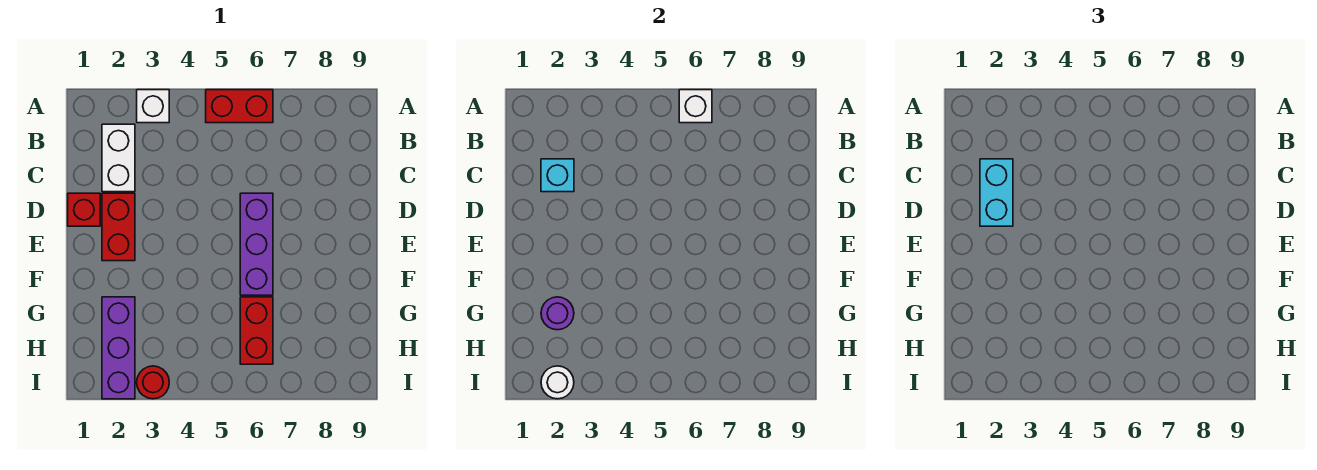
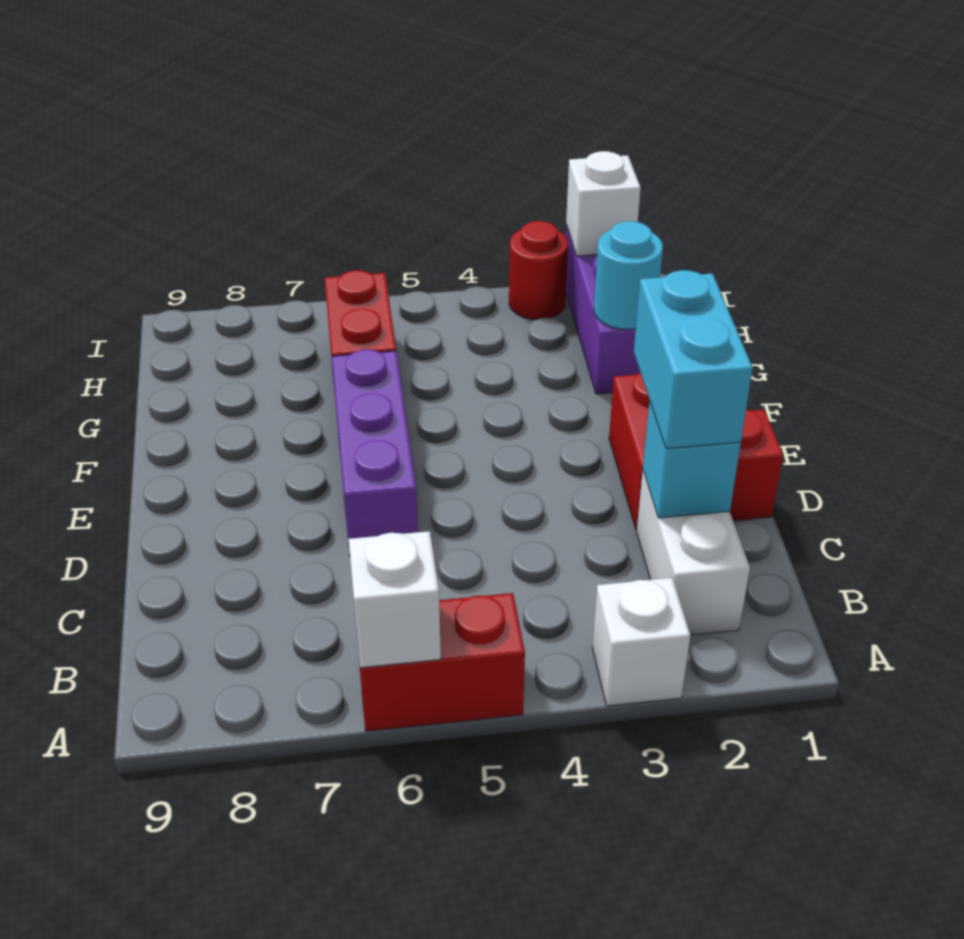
purple 1x1 round brick [541,297,574,330] -> cyan 1x1 round brick [594,221,663,329]
white 1x1 round brick [541,366,574,399] -> white 1x1 brick [566,151,641,256]

